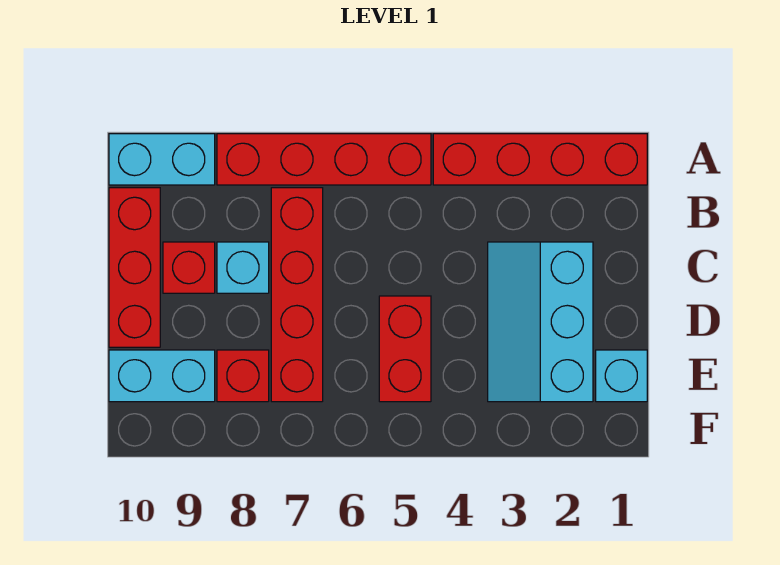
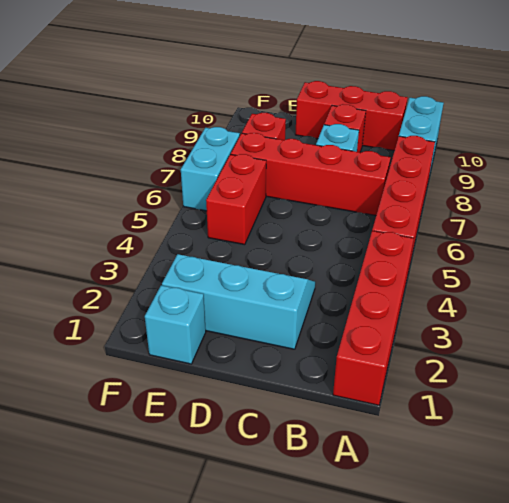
red 1x2 brick [379,296,431,402] -> red 1x2 brick turned to [206,154,266,245]
cyan 1x2 brick [109,350,215,402] -> cyan 1x2 brick moved to [181,127,240,211]

